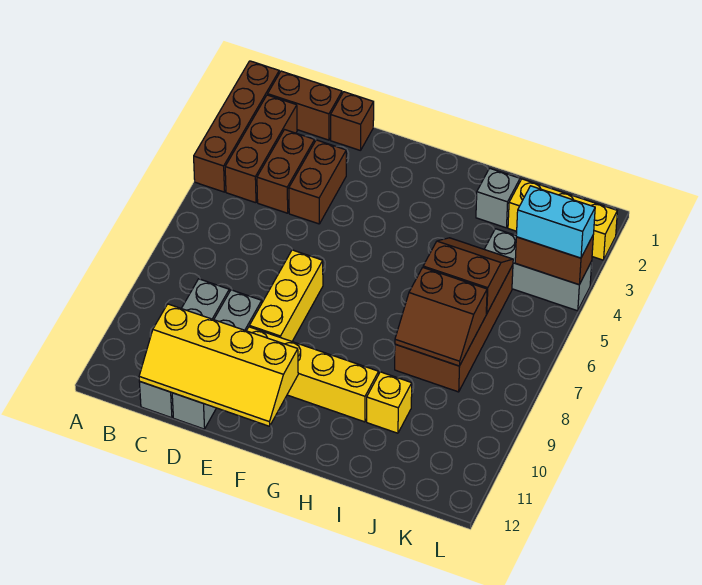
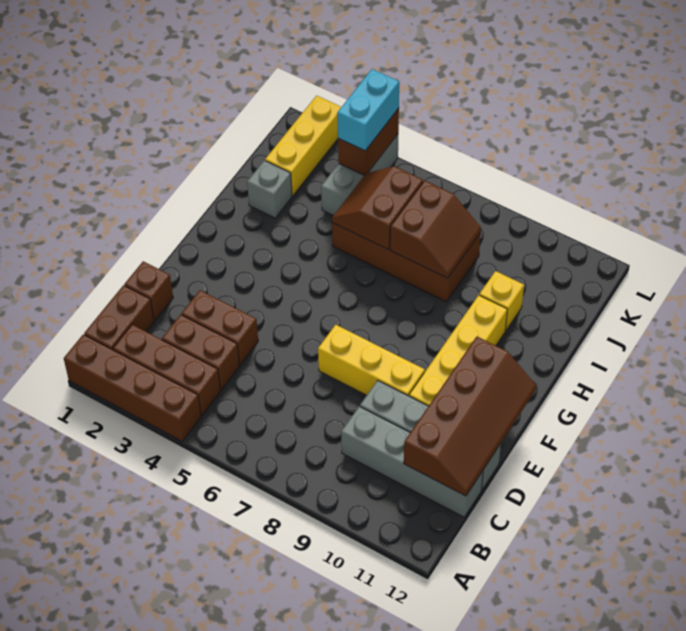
yellow 2x4 slope [139,304,298,426] -> brown 2x4 slope [404,337,536,496]

